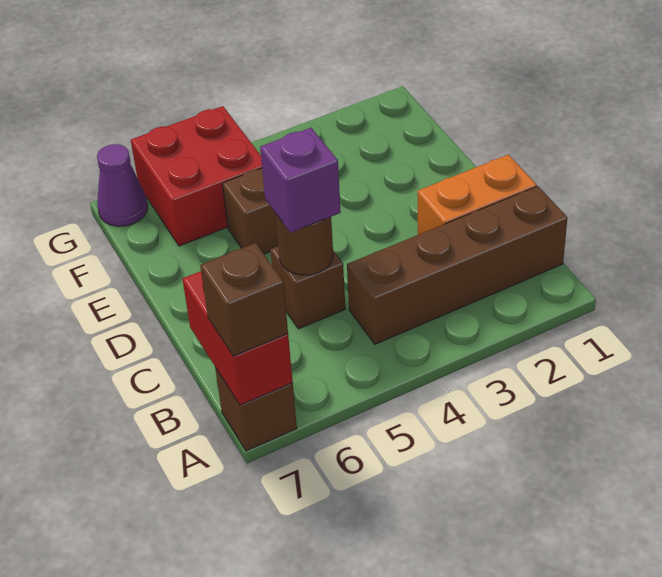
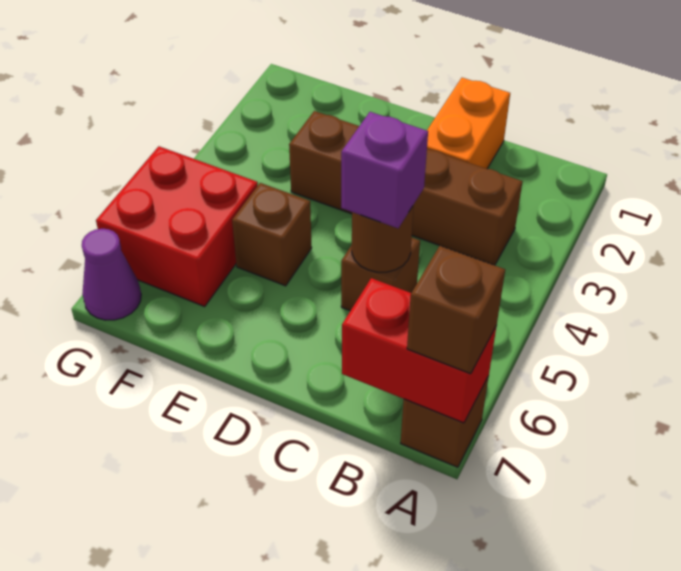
brown 1x4 brick [347,186,567,344] -> brown 1x4 brick turned to [289,111,523,265]

